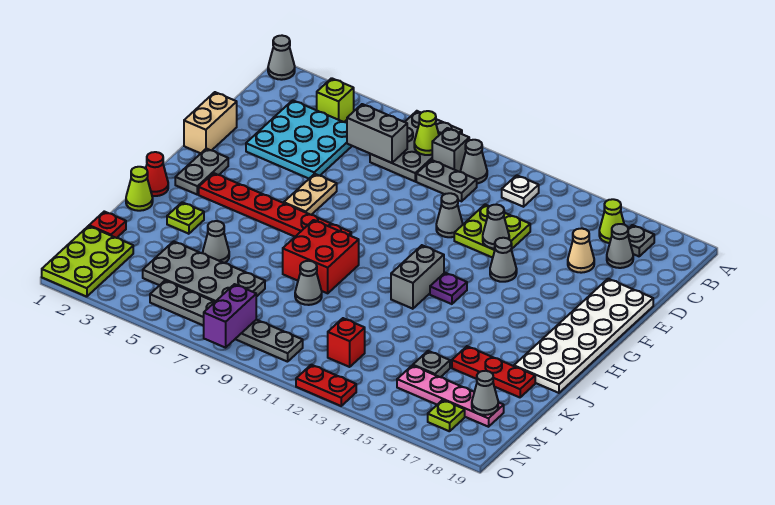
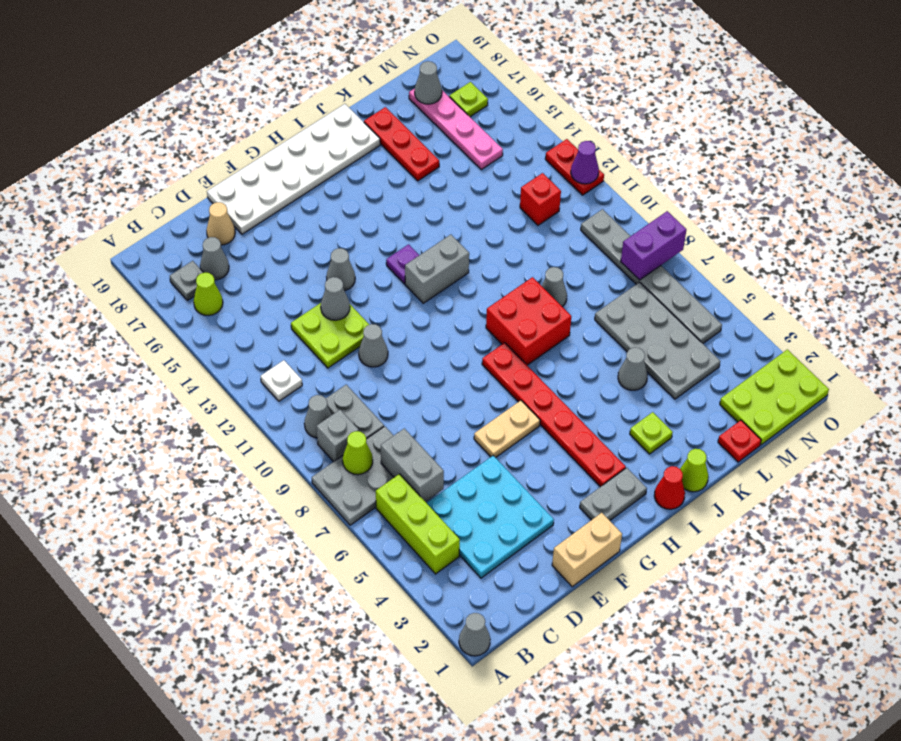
lime 1x1 brick [317,78,354,122] -> lime 1x3 brick [376,474,460,574]
tan 1x1 cone [568,228,594,273] -> tan 1x1 cone moved to [207,202,235,245]
grey 1x1 plate [413,351,450,377] -> none
none -> purple 1x1 cone [571,141,599,184]

